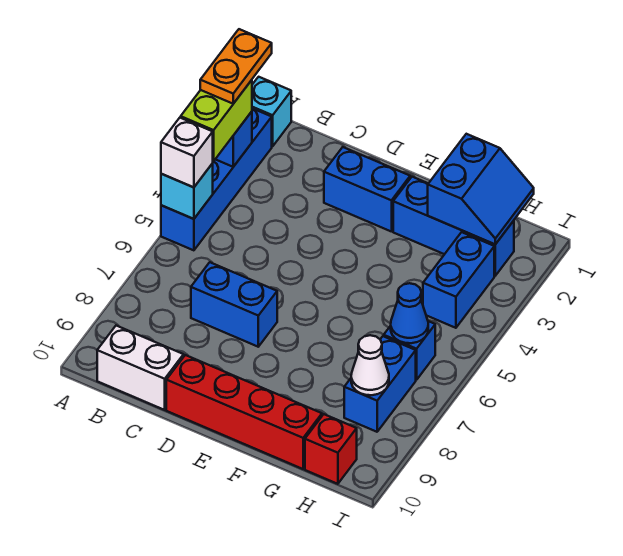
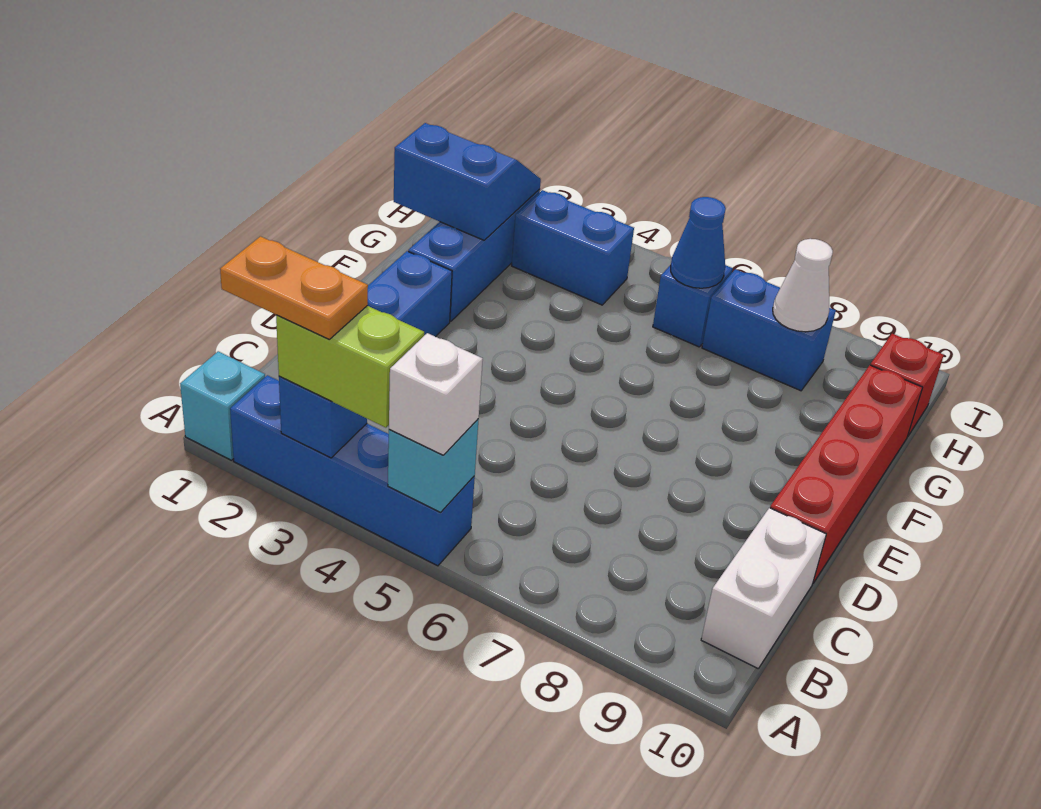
blue 1x2 brick [191,262,277,347] -> none

